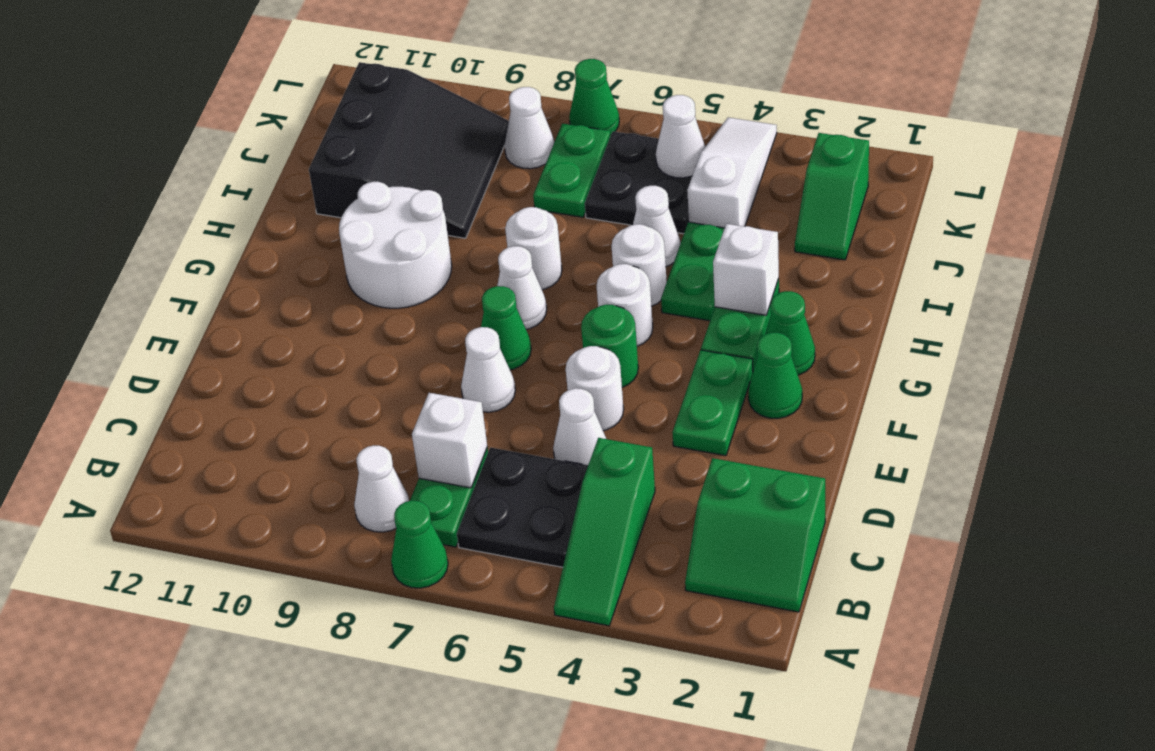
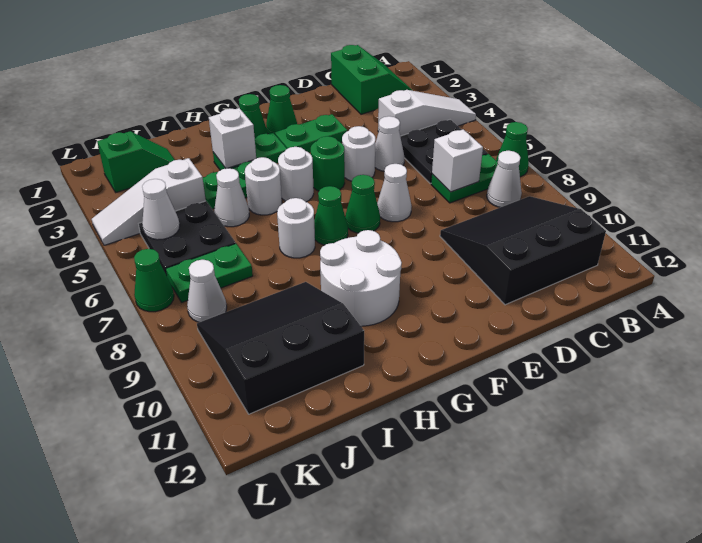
green 1x3 slope [554,438,655,626] -> white 1x3 slope [378,90,476,136]
none -> black 3x3 slope [440,196,606,305]
white 1x1 cone [497,246,547,329] -> green 1x1 cone [314,186,348,245]

